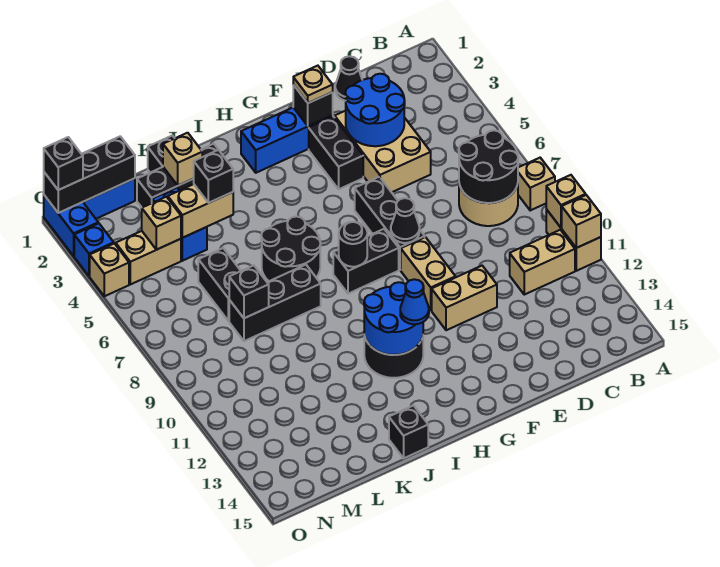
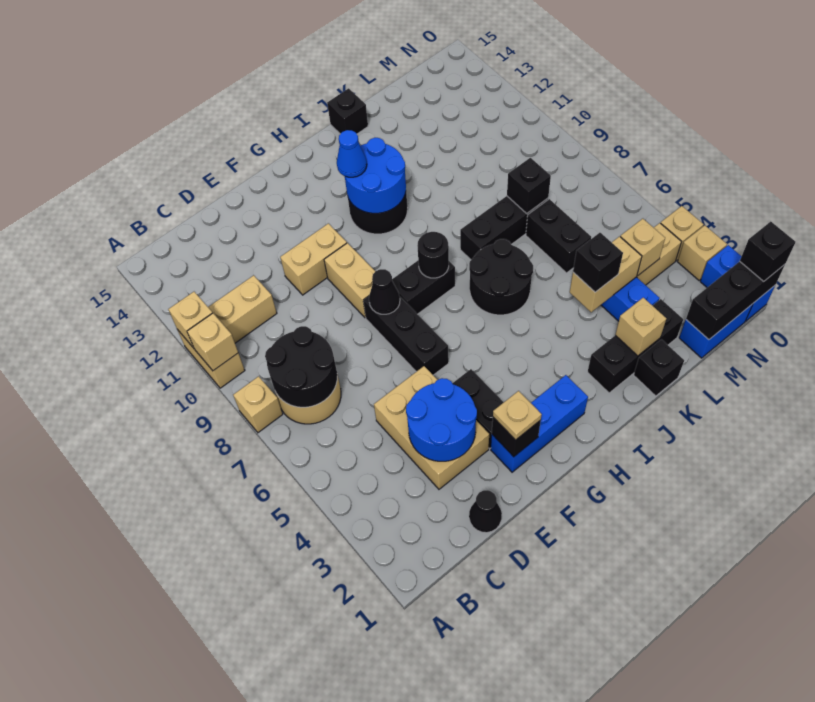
blue 1x1 brick [74,223,114,276] -> tan 1x1 brick [678,225,727,280]

